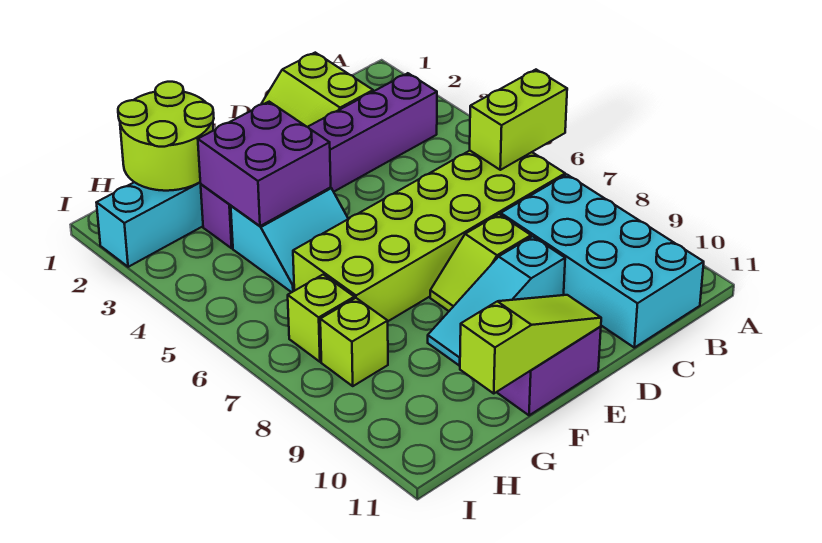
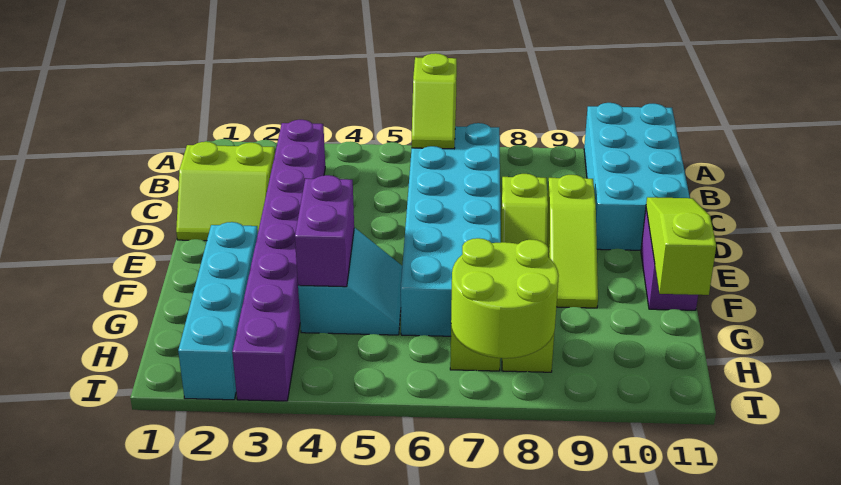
lime 1x2 brick [470,70,567,170] -> lime 1x2 slope [412,53,457,149]
purple 1x6 brick [201,73,437,248] -> purple 1x8 brick [232,120,325,401]
lime 2x6 brick [293,151,565,321] -> cyan 2x6 brick [401,123,501,336]
cyan 2x4 brick [501,175,704,348] -> cyan 2x4 brick turned to [584,103,690,250]
cyan 1x3 slope [428,236,565,366] -> lime 1x3 slope [547,175,598,308]
purple 2x2 brick [198,102,331,226] -> purple 1x2 brick [295,175,354,287]
lime 2x2 round brick [118,82,214,191] -> lime 2x2 round brick moved to [451,238,559,358]

